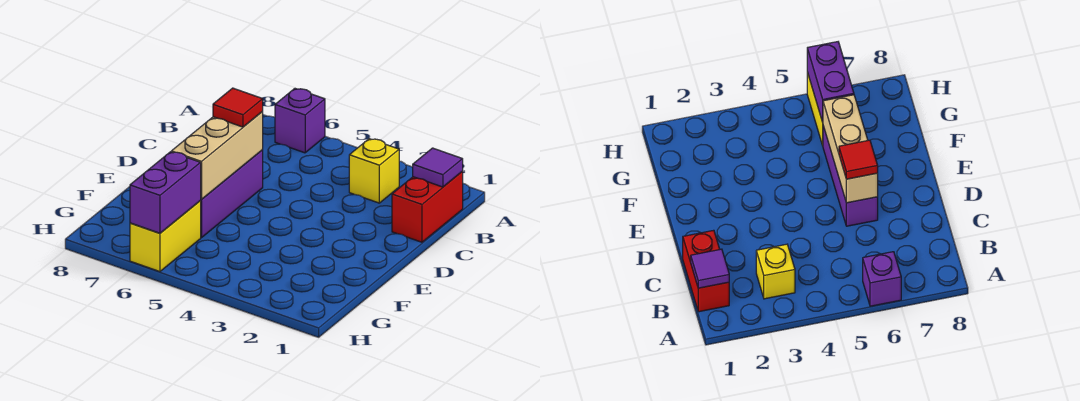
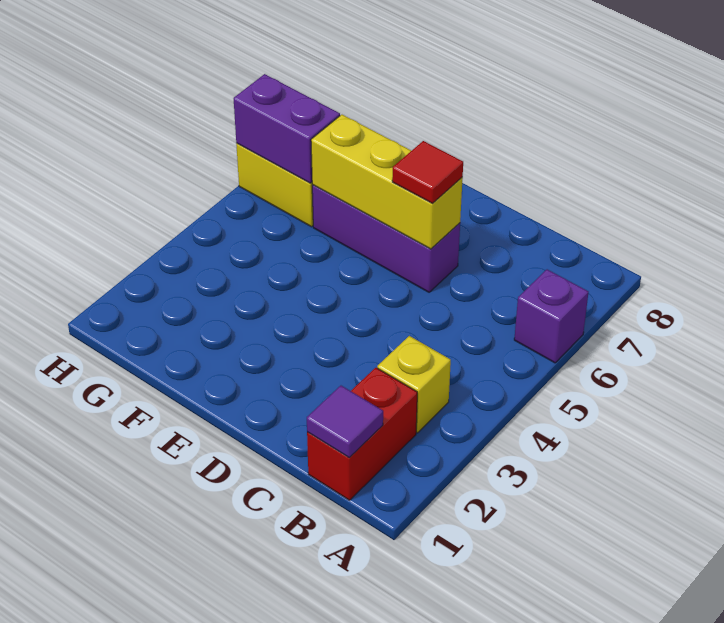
red 1x2 brick [392,172,463,242] -> red 1x2 brick turned to [307,368,417,500]
tan 1x3 brick [171,112,263,199] -> yellow 1x3 brick [311,115,463,249]

